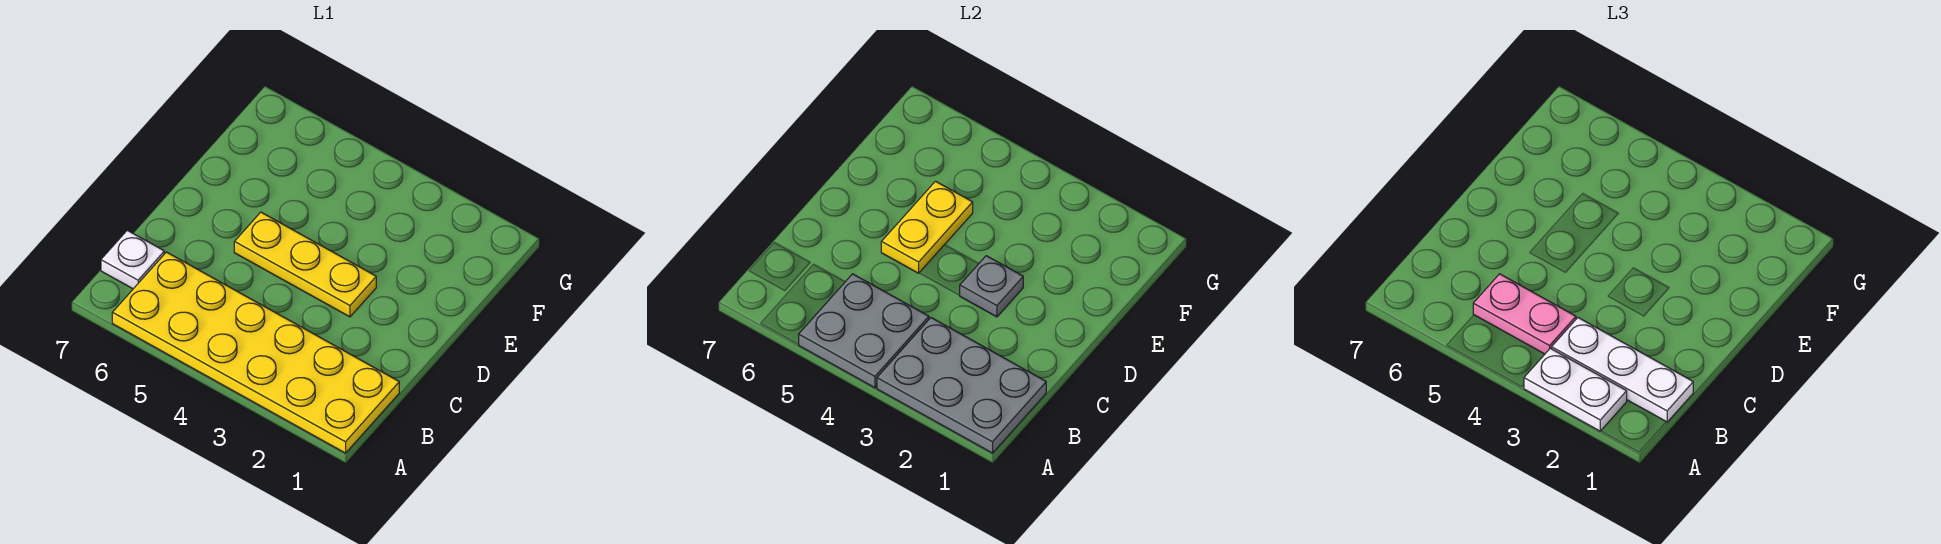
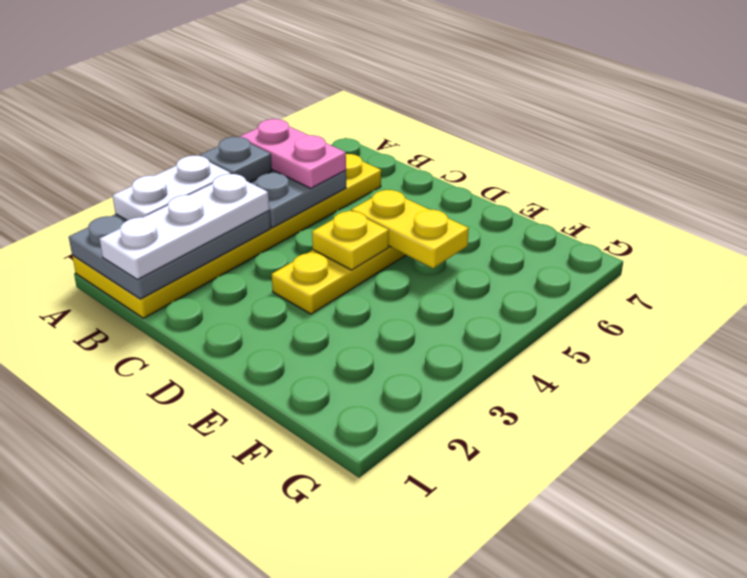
pink 1x2 plate [1473,274,1576,354] -> pink 1x2 plate turned to [240,119,346,188]
white 1x1 plate [101,230,164,289] -> none
grey 1x1 plate [960,256,1023,317] -> grey 1x1 plate moved to [199,137,272,182]
none -> yellow 1x1 plate [312,210,389,270]

